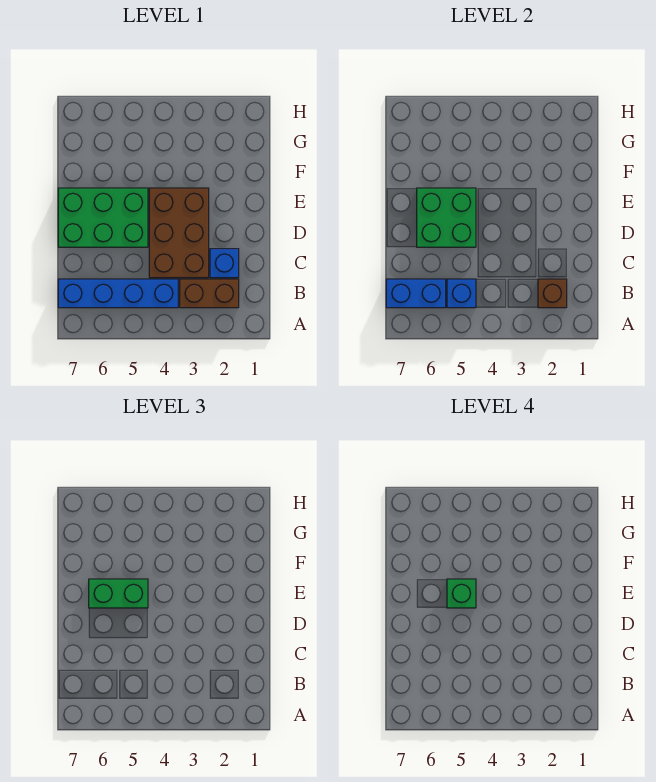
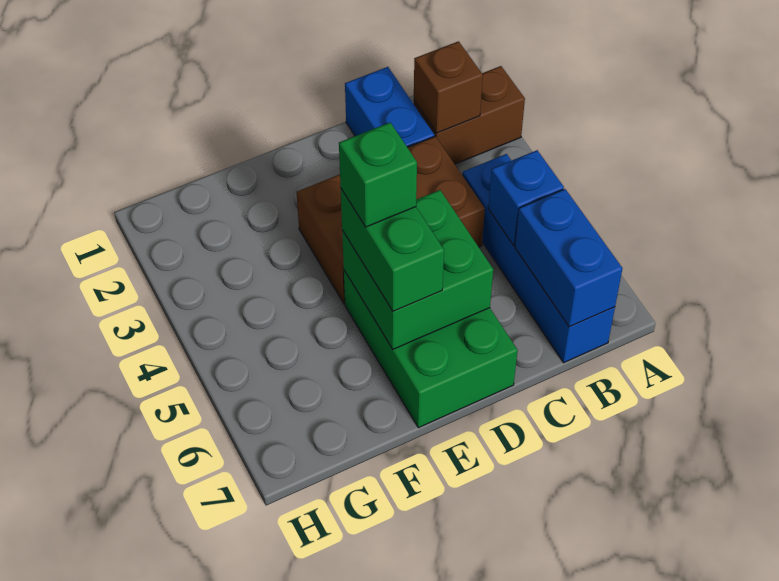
brown 1x2 brick [180,279,239,308] -> brown 1x2 brick turned to [414,66,525,164]
blue 1x1 brick [210,249,239,278] -> blue 1x2 brick [345,67,434,147]

